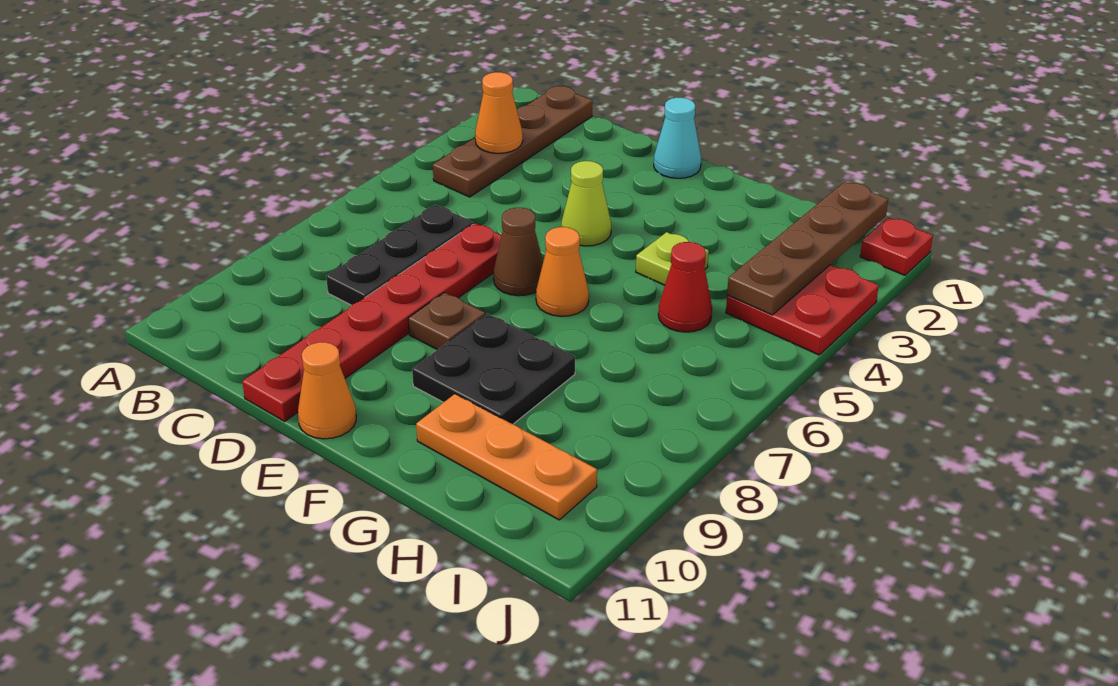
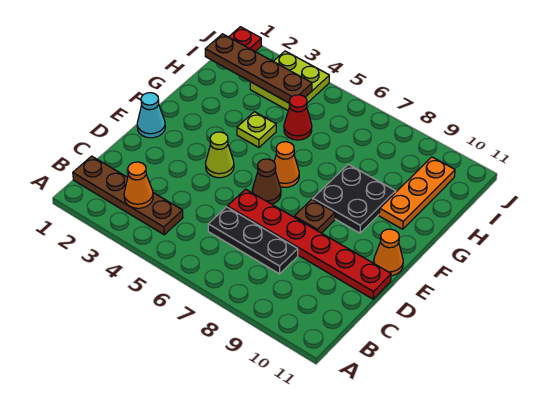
red 2x2 plate [726,265,879,355] -> lime 2x2 plate [250,51,329,110]

